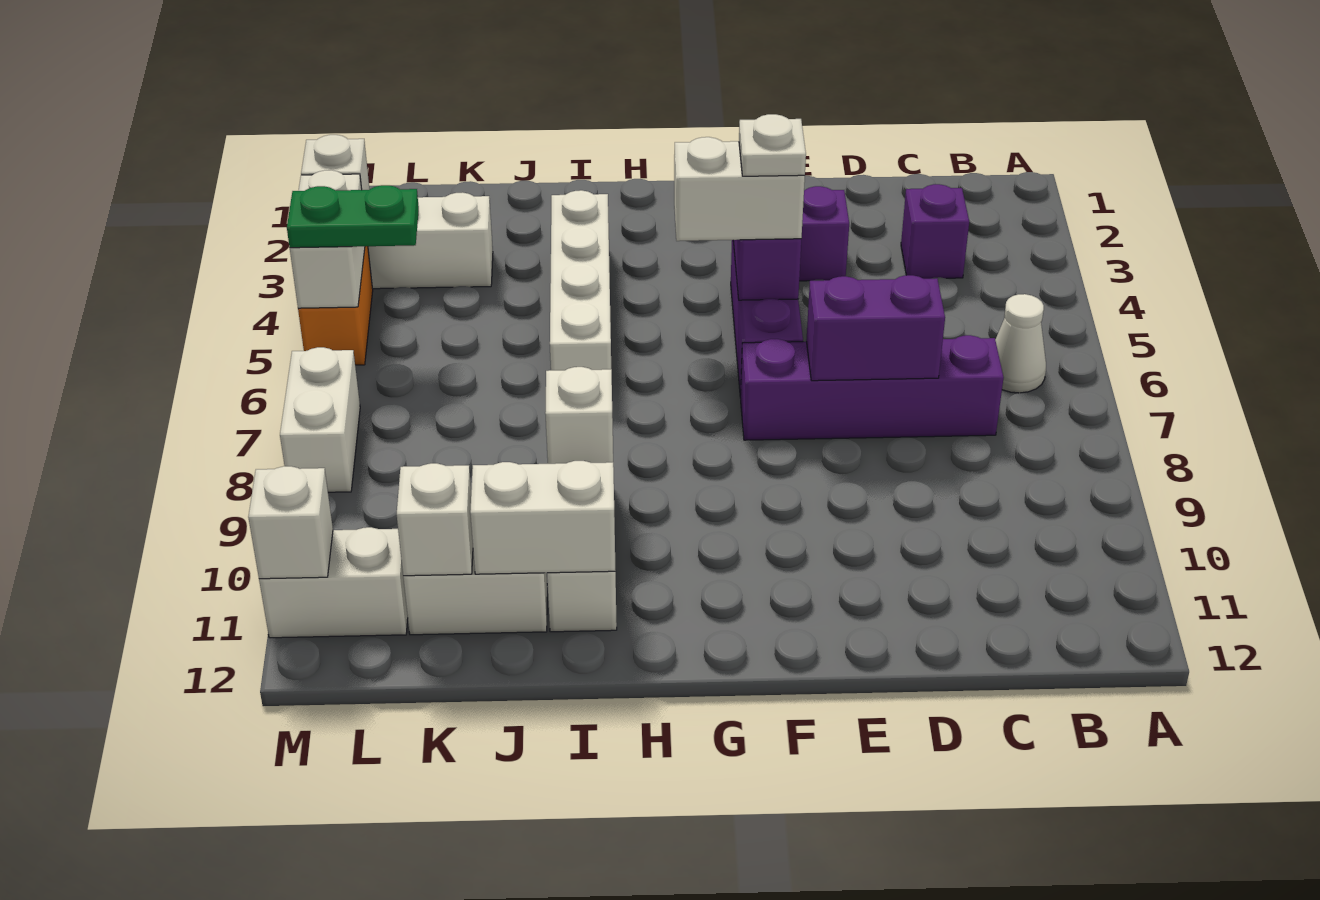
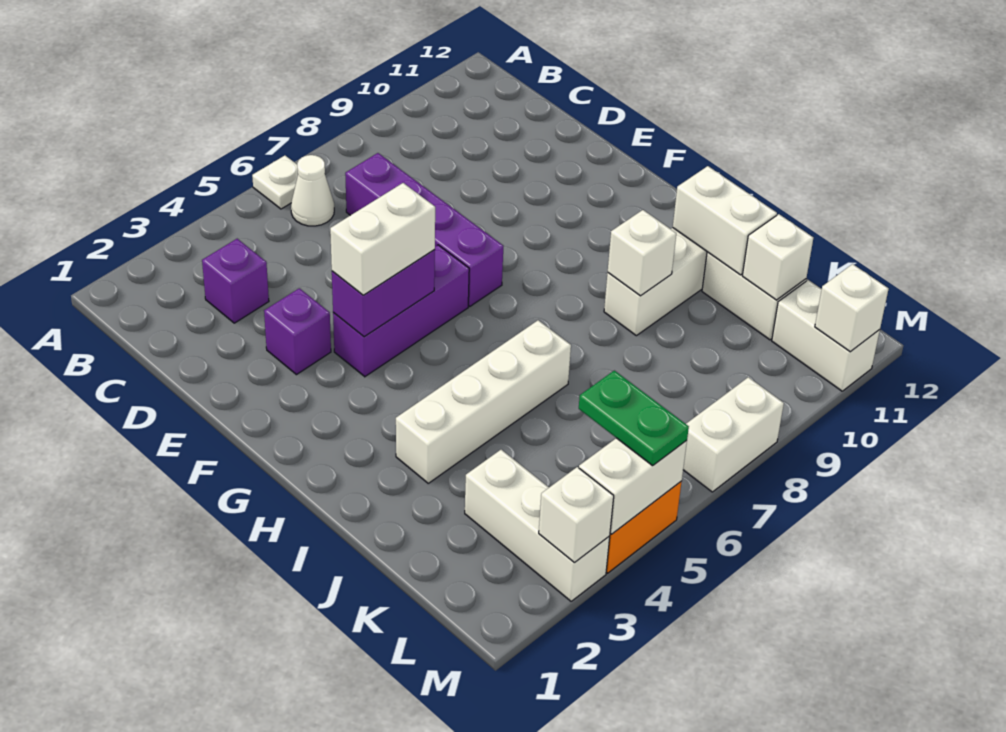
purple 1x2 brick [806,275,945,381] -> none
white 1x2 brick [674,137,805,241] -> white 1x2 brick turned to [330,183,435,295]
white 1x1 plate [739,114,806,176] -> white 1x1 plate moved to [252,156,298,209]

